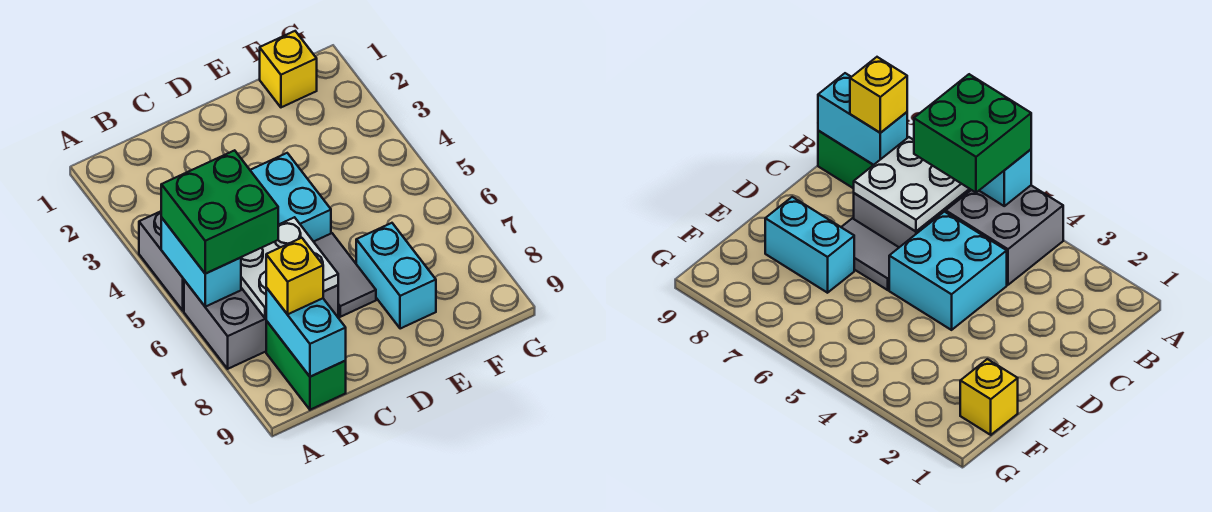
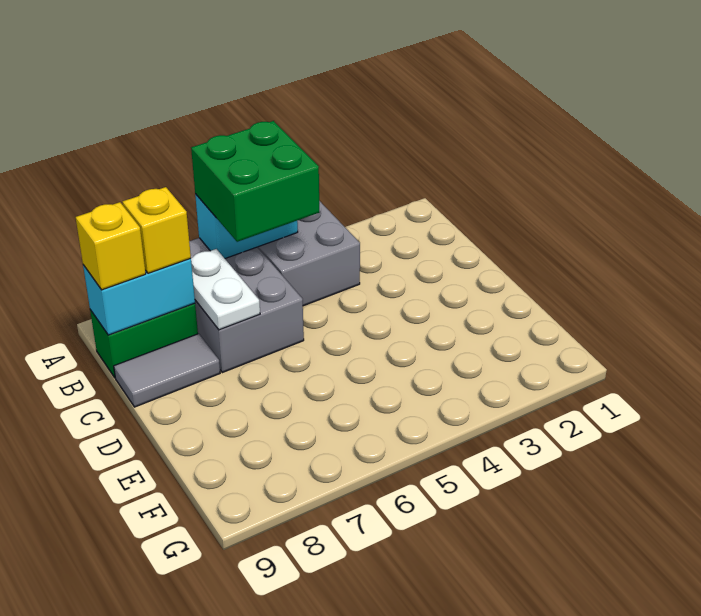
white 2x2 plate [241,217,338,319] -> white 1x2 plate [191,249,260,330]
cyan 2x2 brick [250,153,331,242] -> none
grey 1x2 tile [314,233,376,317] -> grey 1x2 tile moved to [114,334,220,407]
cyan 1x2 brick [356,223,436,329] -> none
yellow 1x1 brick [260,31,317,107] -> yellow 1x1 brick moved to [76,202,146,290]

